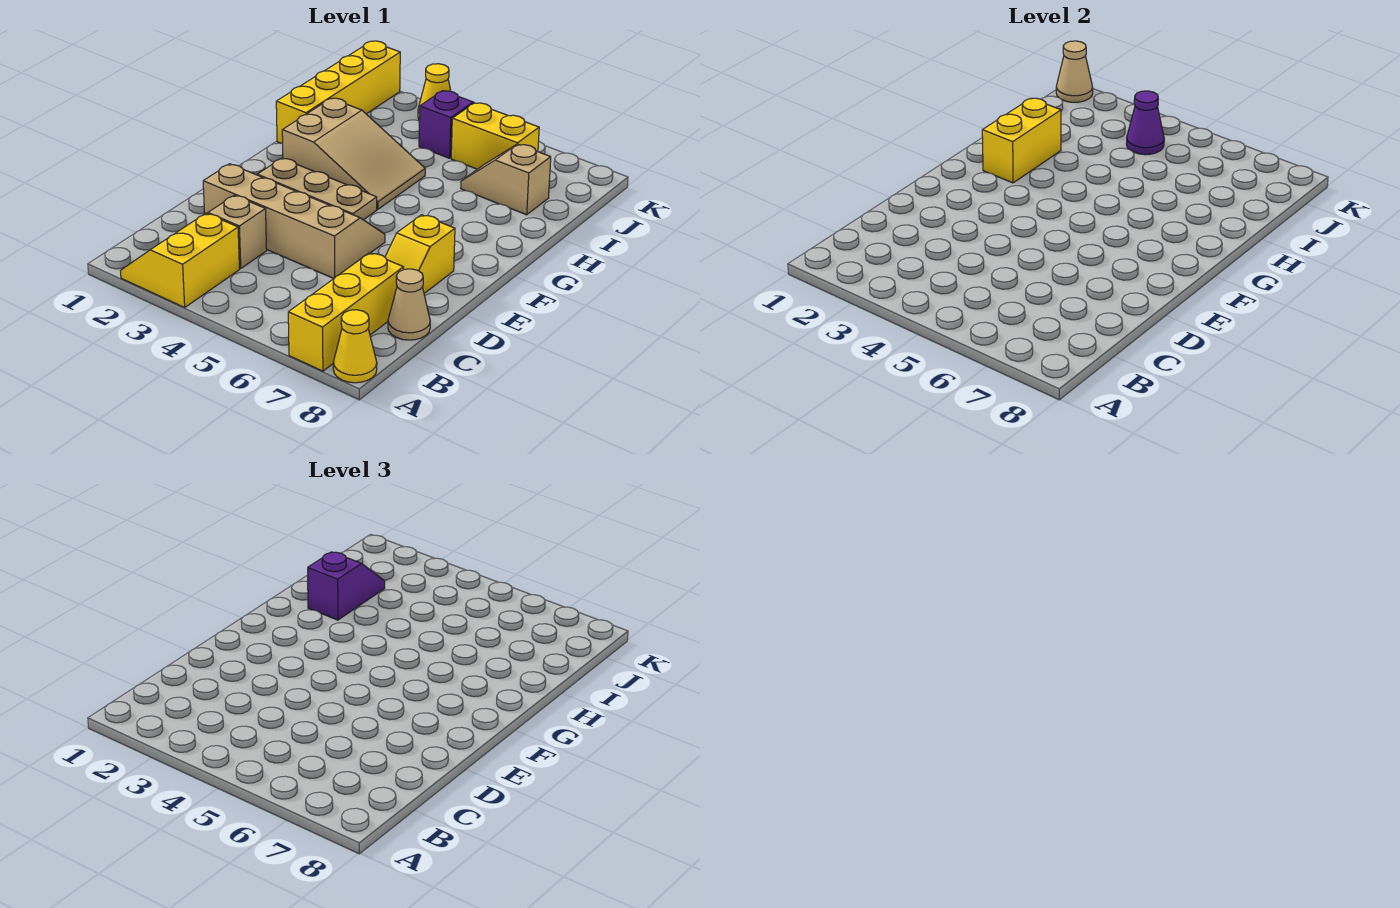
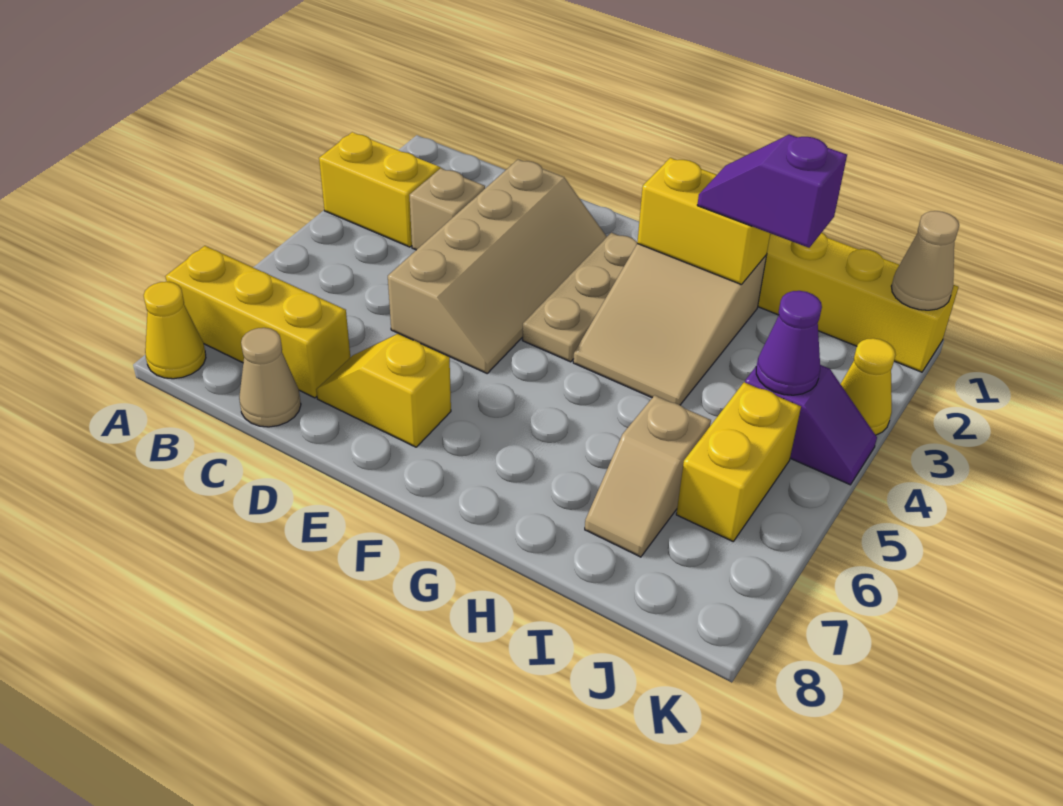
purple 1x2 slope [308,552,385,620] -> purple 1x2 slope turned to [697,134,847,248]
tan 1x2 slope [461,144,551,215] -> tan 1x2 slope turned to [585,395,711,557]

